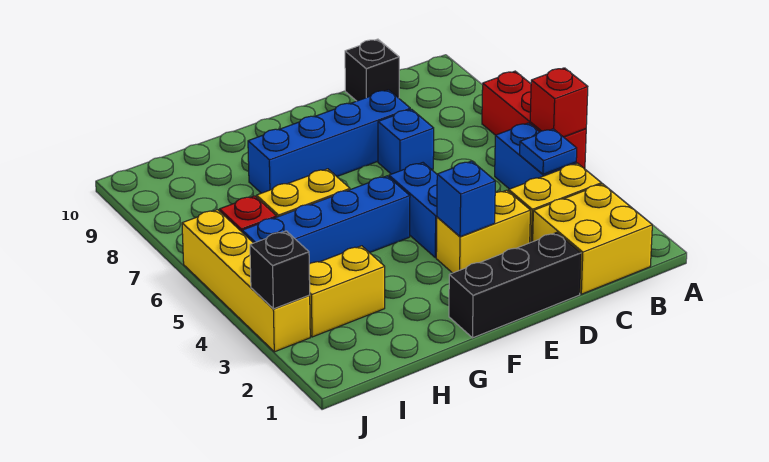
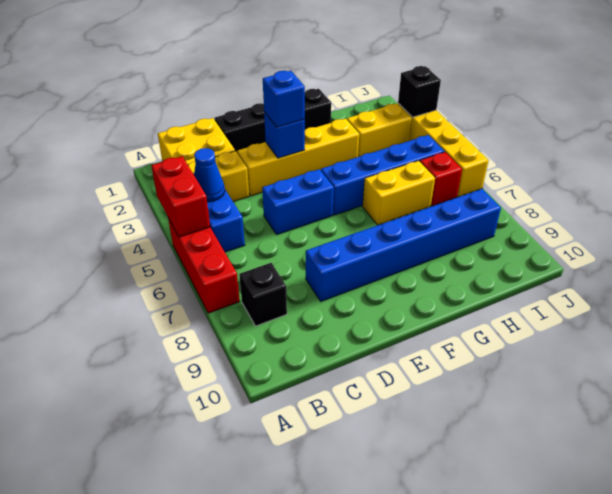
red 1x1 brick [530,68,588,137] -> red 1x2 brick [151,156,210,237]
blue 1x1 plate [520,129,577,174] -> blue 1x1 cone [194,148,225,202]
black 1x1 brick [345,39,399,101] -> black 1x1 brick moved to [239,263,287,326]
black 1x3 brick [449,233,581,338] -> black 1x4 brick [214,89,331,152]
yellow 1x2 brick [436,190,531,273] -> yellow 1x4 brick [237,119,359,196]
blue 1x1 brick [378,109,434,174] -> blue 1x1 brick moved to [263,71,305,127]
blue 1x4 brick [248,90,410,193] -> blue 1x6 brick [306,189,501,301]
blue 1x2 brick [389,163,437,258] -> blue 1x2 brick turned to [262,169,334,235]

